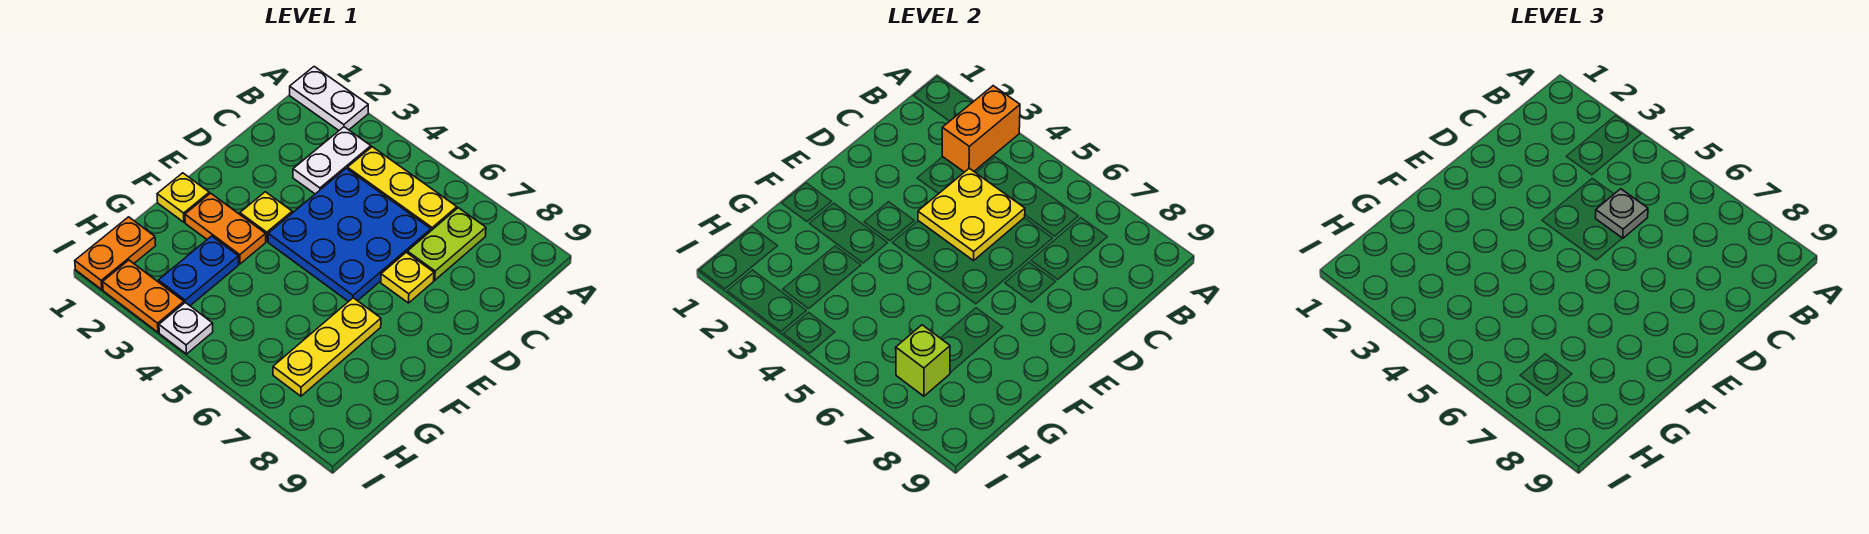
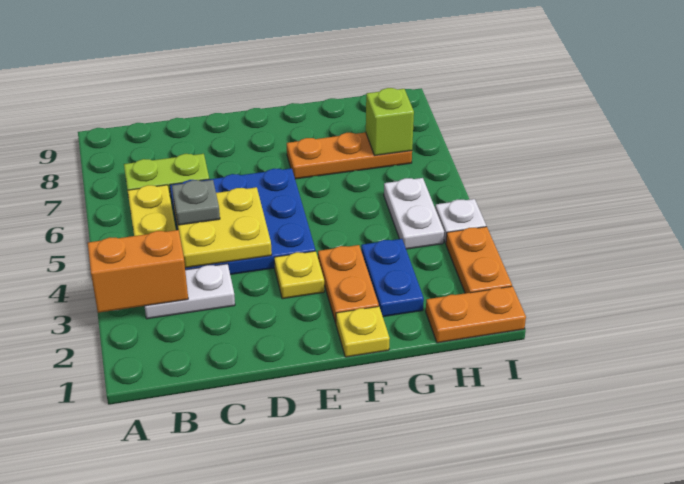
white 1x2 plate [290,67,368,130] -> white 1x2 plate moved to [384,178,444,249]
yellow 1x1 plate [381,252,434,303] -> none
yellow 1x3 plate [273,298,381,396] -> orange 1x3 plate [287,132,412,179]
blue 1x2 plate [158,236,239,306] -> blue 1x2 plate turned to [361,239,424,317]

